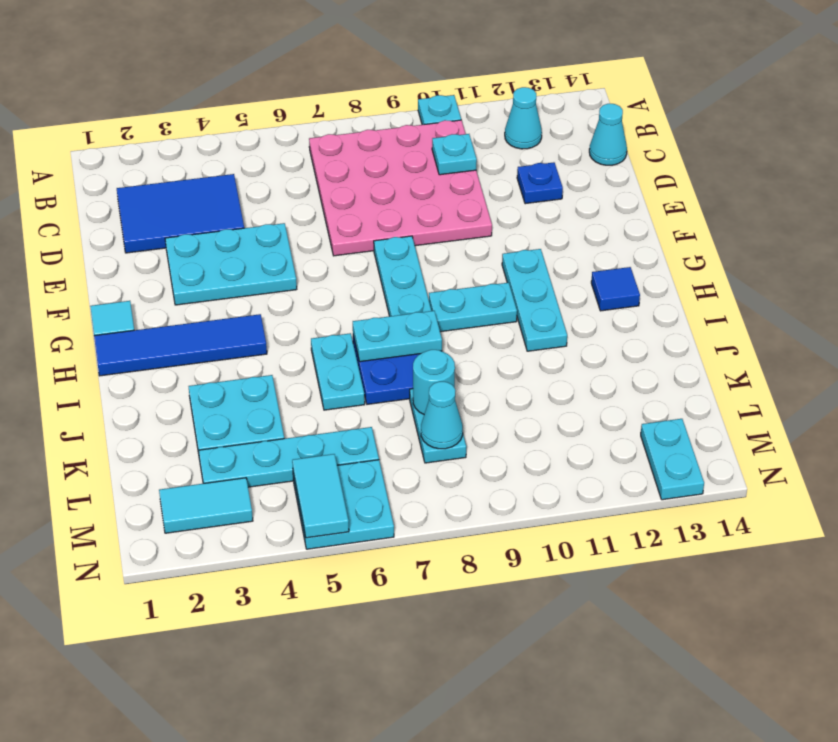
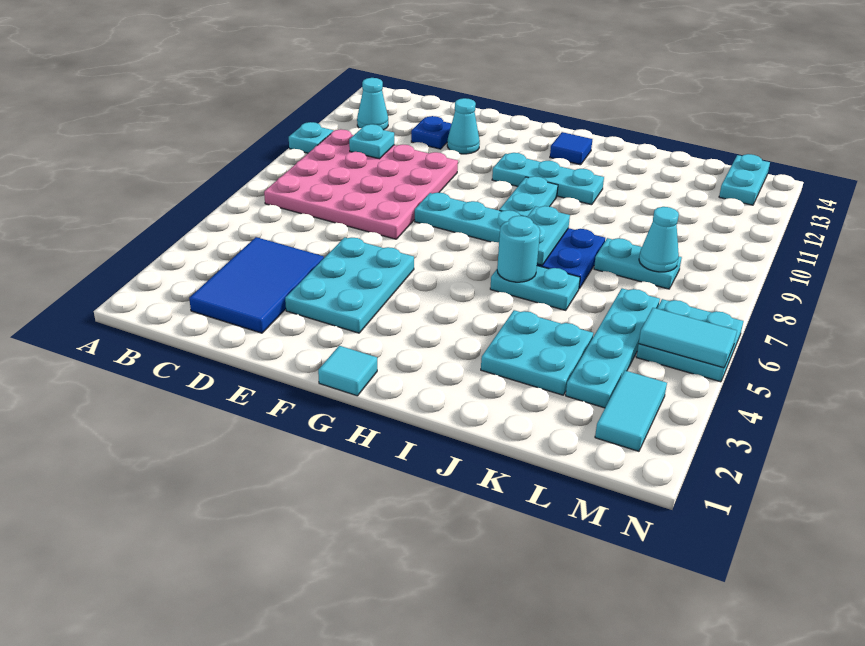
cyan 1x1 cone [589,104,627,165] -> cyan 1x1 cone moved to [447,98,480,154]
blue 1x4 tile [94,314,267,376] -> none
cyan 1x1 round brick [413,350,455,414] -> cyan 1x1 round brick moved to [497,216,540,282]
cyan 1x2 plate [641,419,704,500] -> cyan 1x2 plate turned to [719,154,770,205]

